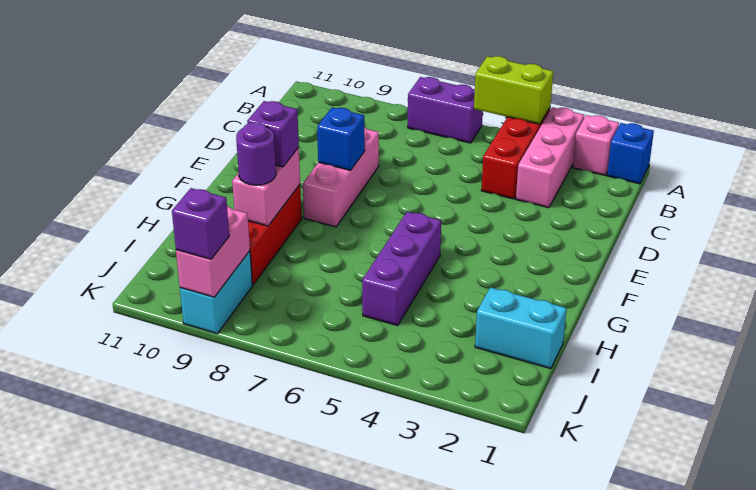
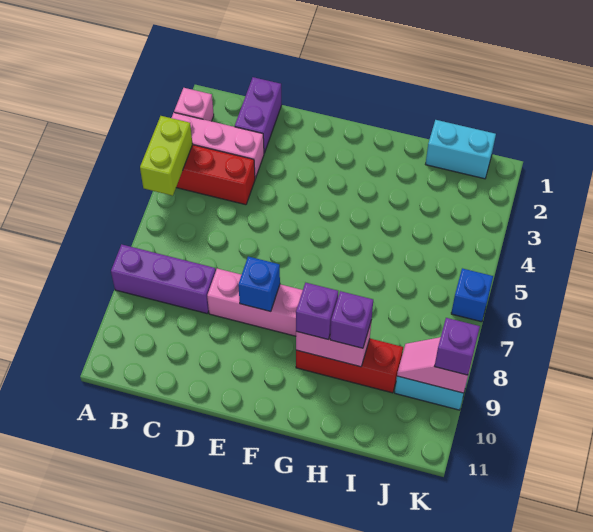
blue 1x1 brick [607,123,654,184] -> blue 1x1 brick moved to [451,268,493,322]
purple 1x2 brick [408,77,483,143] -> purple 1x2 brick moved to [235,77,282,153]
purple 1x3 brick [362,212,441,326] -> purple 1x3 brick moved to [111,244,216,314]
purple 1x1 round brick [236,122,276,185] -> purple 1x1 brick [330,291,373,348]
cyan 1x2 brick [475,287,567,369] -> cyan 1x2 brick turned to [426,120,496,179]
pink 1x2 brick [176,206,250,297] -> pink 1x2 slope [397,337,473,393]

